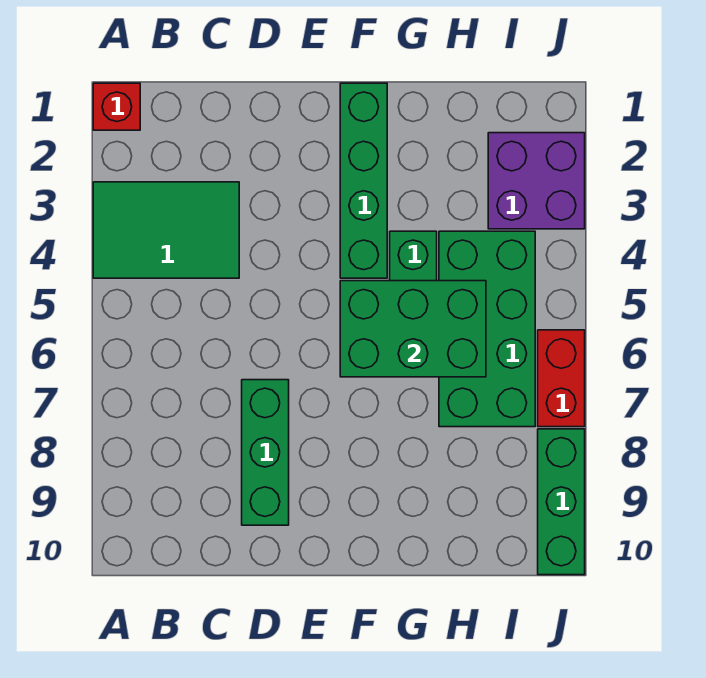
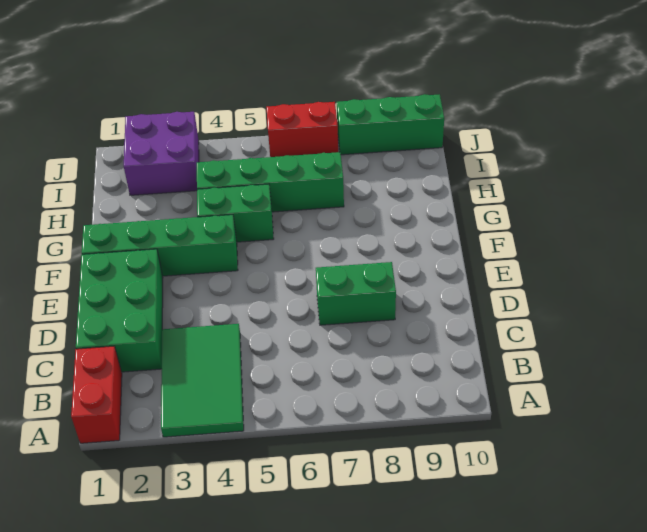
red 1x1 brick [93,83,140,130] -> red 1x2 brick [71,346,122,443]
green 1x3 brick [242,380,289,525] -> green 1x2 brick [316,262,396,325]
green 2x3 brick [340,281,486,377] -> green 2x3 brick moved to [76,249,163,372]
green 2x4 brick [439,231,535,427] -> green 1x4 brick [197,152,344,212]

